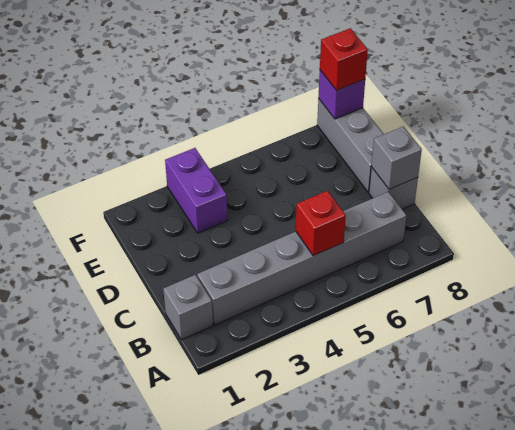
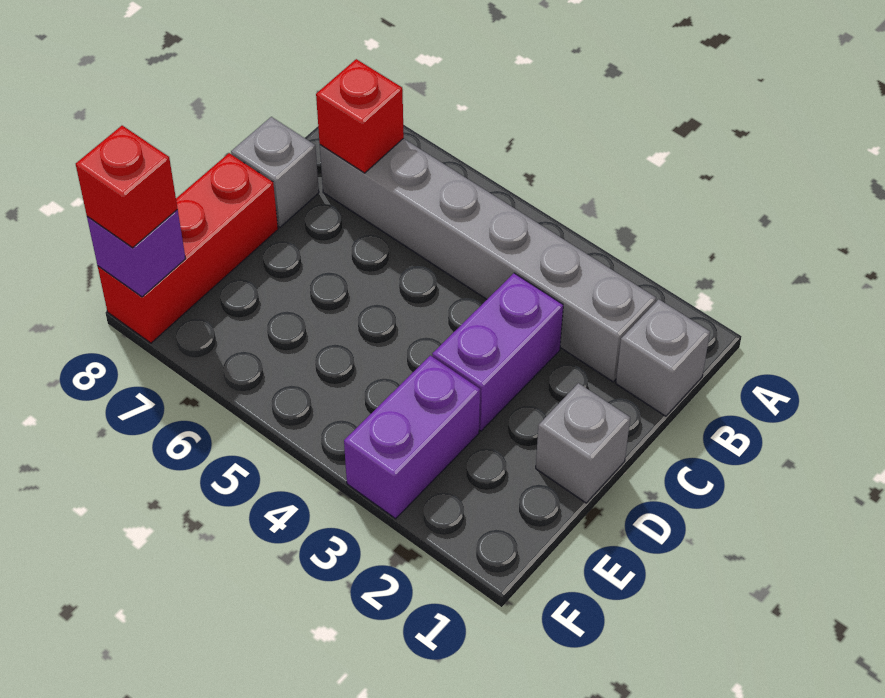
red 1x1 brick [296,191,346,256] -> red 1x1 brick moved to [316,59,404,173]
none -> purple 1x2 brick [432,273,563,431]
grey 1x1 brick [371,127,422,189] -> grey 1x1 brick moved to [536,383,630,503]
grey 1x3 brick [317,99,384,192] -> red 1x3 brick [98,153,278,343]

